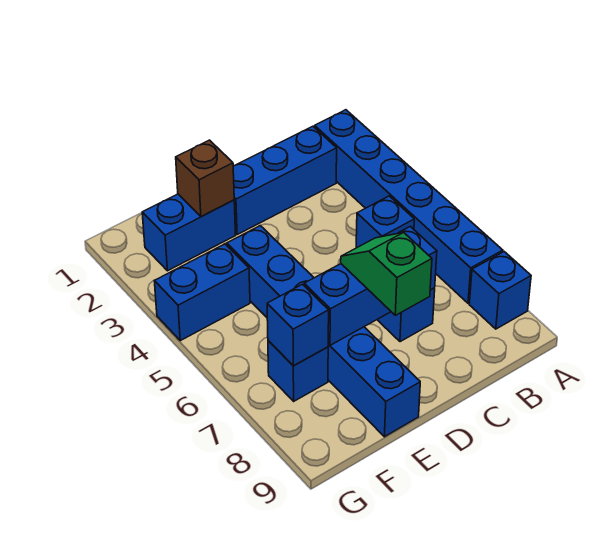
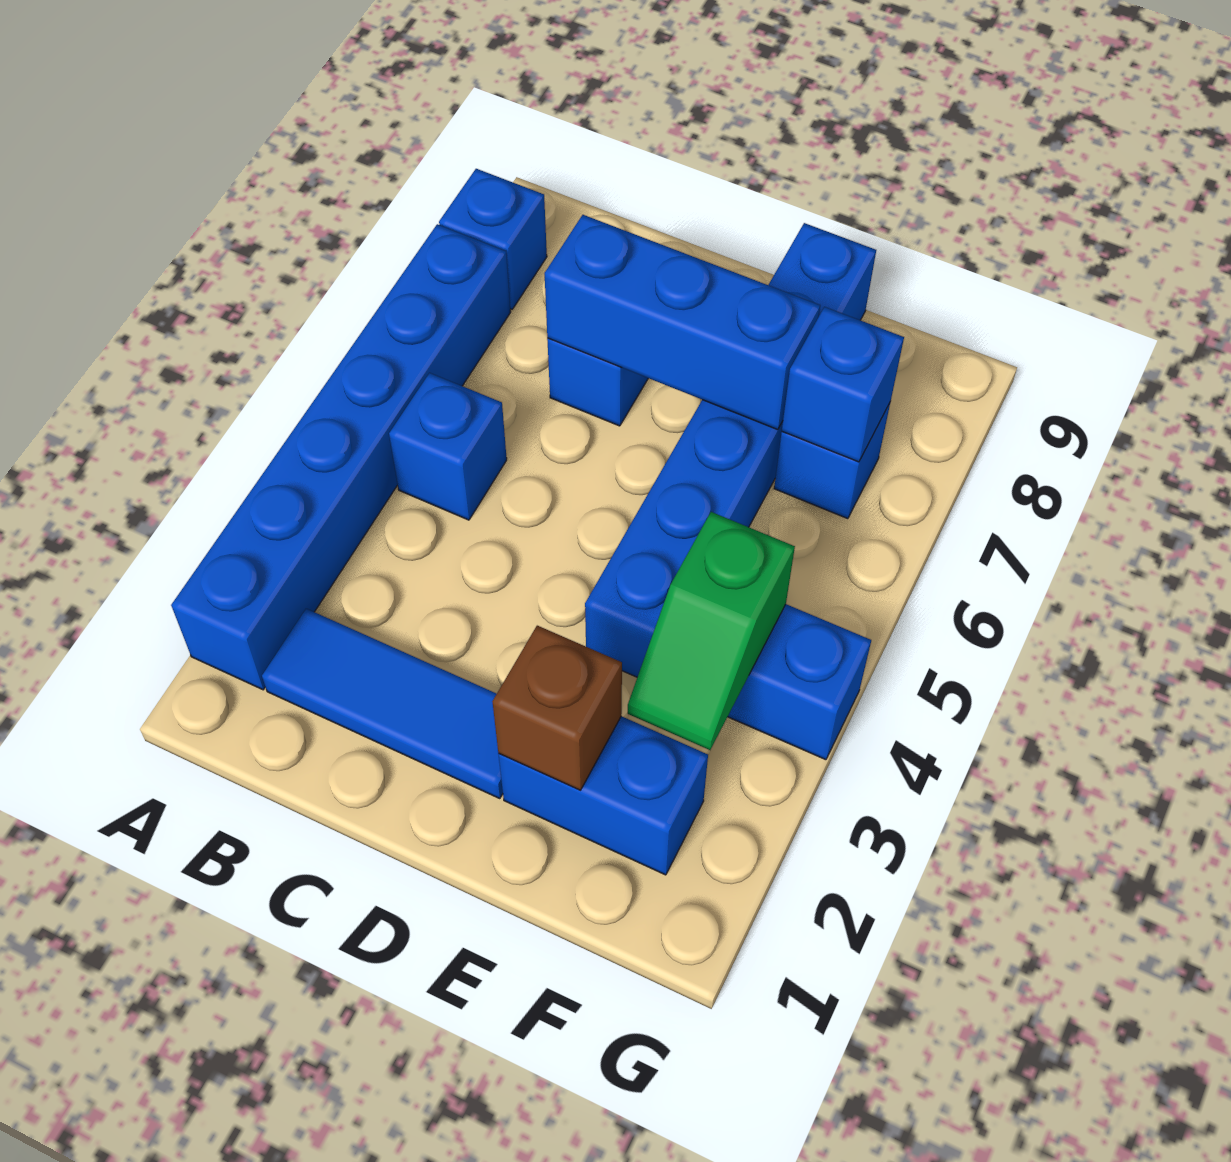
blue 1x3 brick [233,126,337,235] -> blue 1x3 tile [262,609,503,799]
green 1x2 slope [341,232,432,315] -> green 1x2 slope moved to [628,512,795,750]

